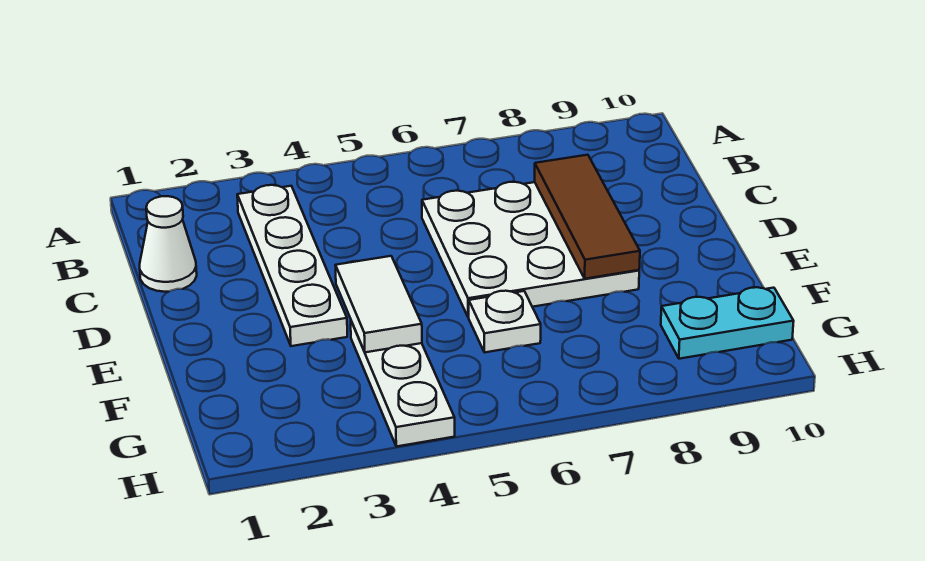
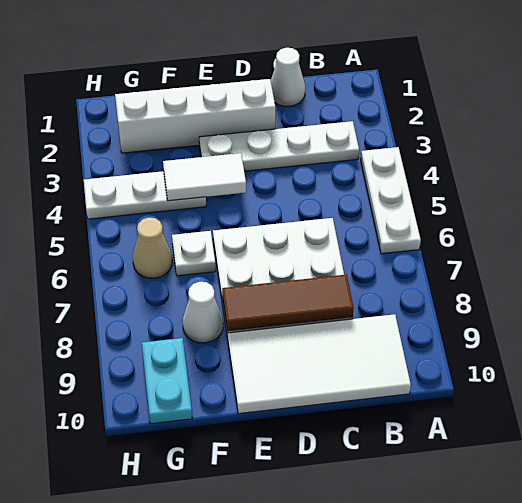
none -> white 1x3 plate [361,147,421,254]
none -> white 2x4 tile [228,314,411,414]
none -> white 1x4 brick [115,79,275,153]
none -> white 1x1 cone [183,282,223,343]
none -> tan 1x1 cone [133,218,172,278]

